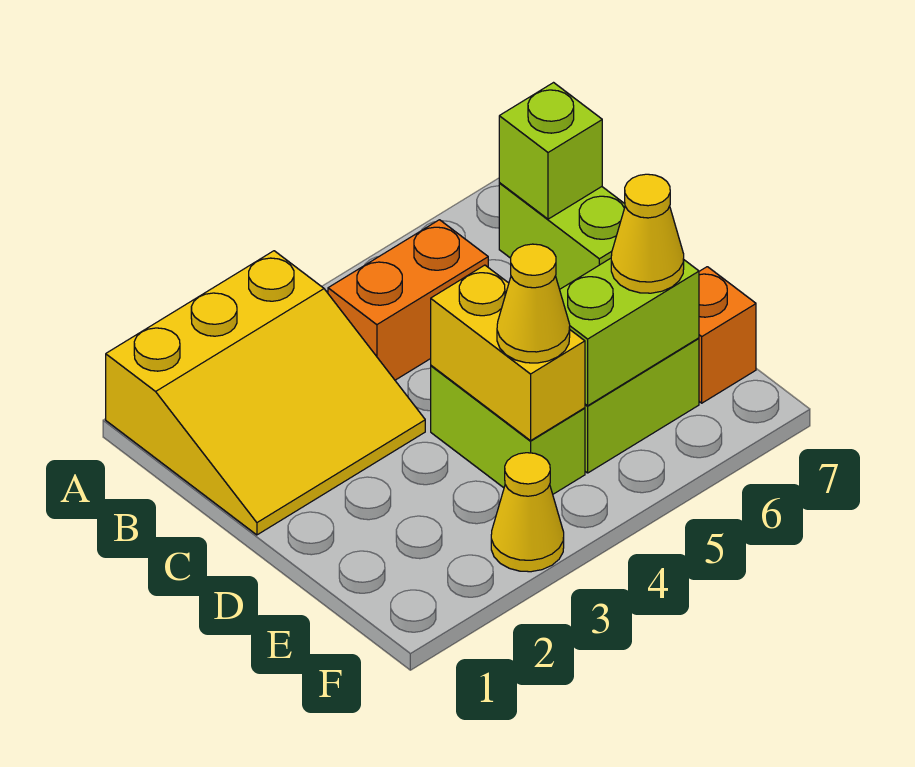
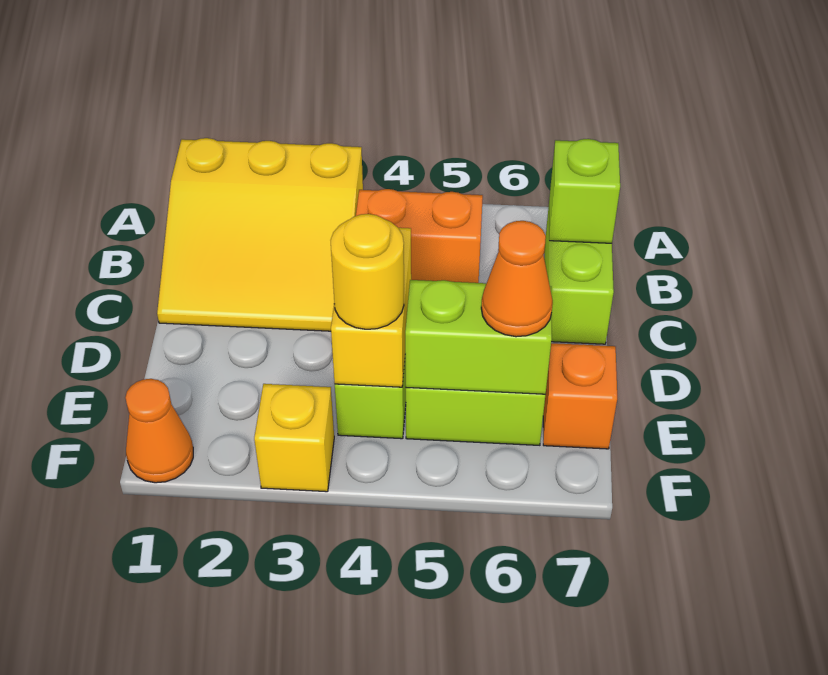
yellow 1x1 cone [497,244,570,363] -> yellow 1x1 round brick [331,214,404,329]
yellow 1x1 cone [611,174,684,293] -> orange 1x1 cone [481,221,553,337]
none -> orange 1x1 cone [125,379,193,483]
yellow 1x1 cone [491,453,564,572] -> yellow 1x1 brick [254,384,334,492]

